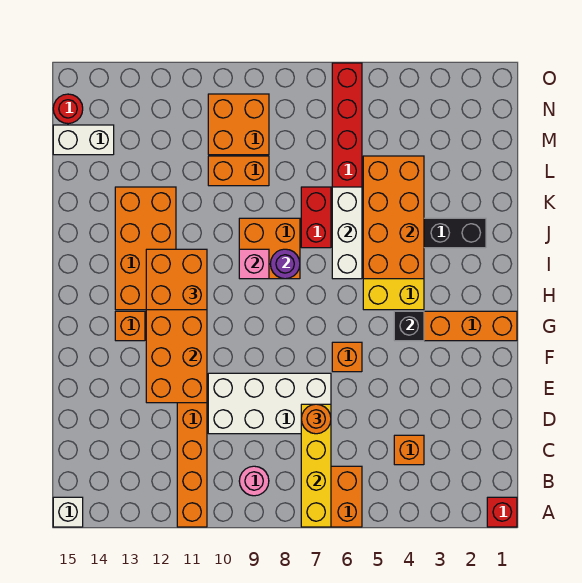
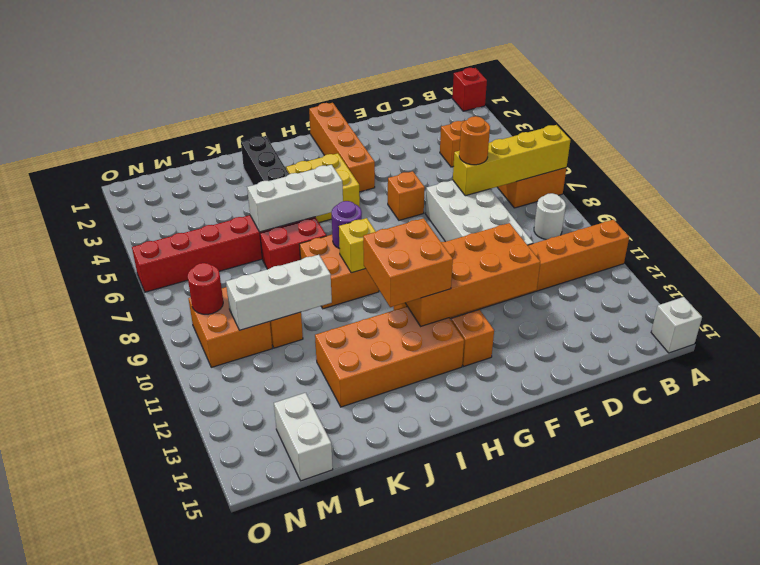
pink 1x1 round brick [239,466,269,496] -> white 1x1 round brick [534,193,566,240]
black 1x1 brick [394,311,424,341] -> none
orange 2x4 brick [363,156,424,279] -> none
pink 1x1 brick [239,249,269,279] -> yellow 1x1 brick [339,218,376,273]
none -> white 1x3 brick [226,255,332,330]
red 1x1 round brick [53,94,83,124] -> red 1x1 round brick moved to [187,263,223,314]

